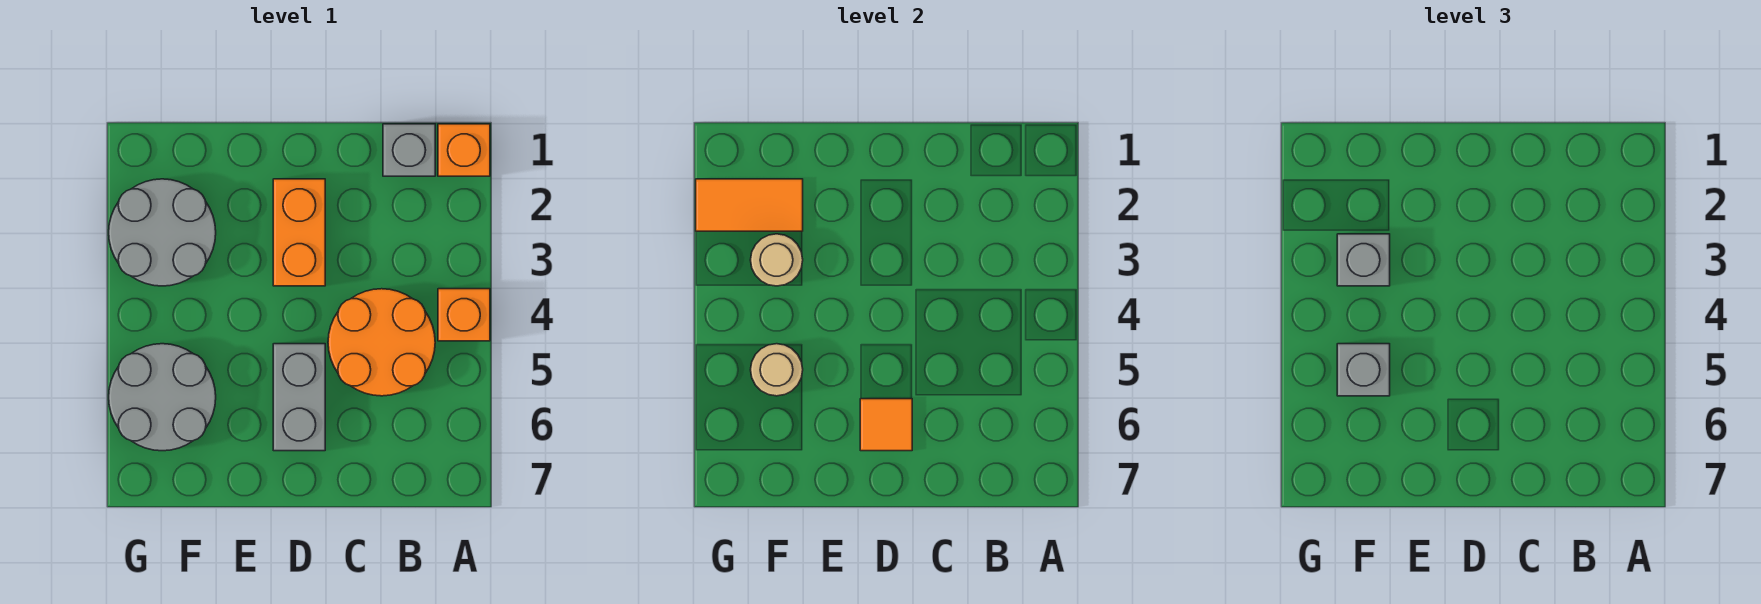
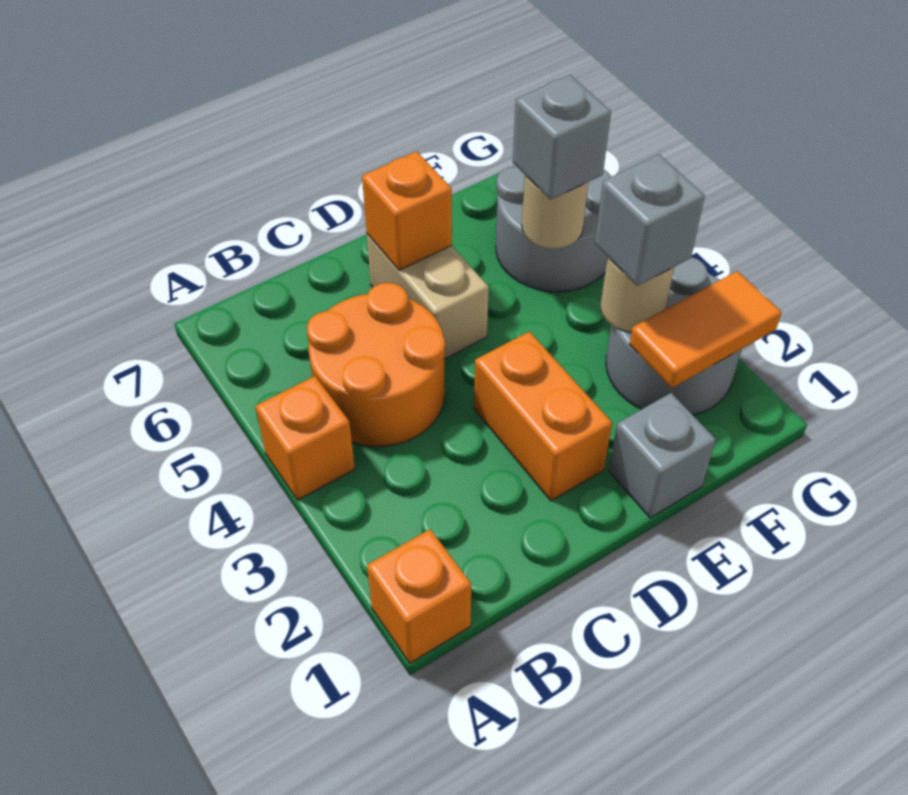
grey 1x1 brick [383,124,435,176] -> grey 1x1 brick moved to [609,393,716,518]
grey 1x2 brick [273,344,325,451] -> tan 1x2 brick [367,234,489,359]
orange 1x1 tile [860,399,912,451] -> orange 1x1 brick [362,151,452,270]

